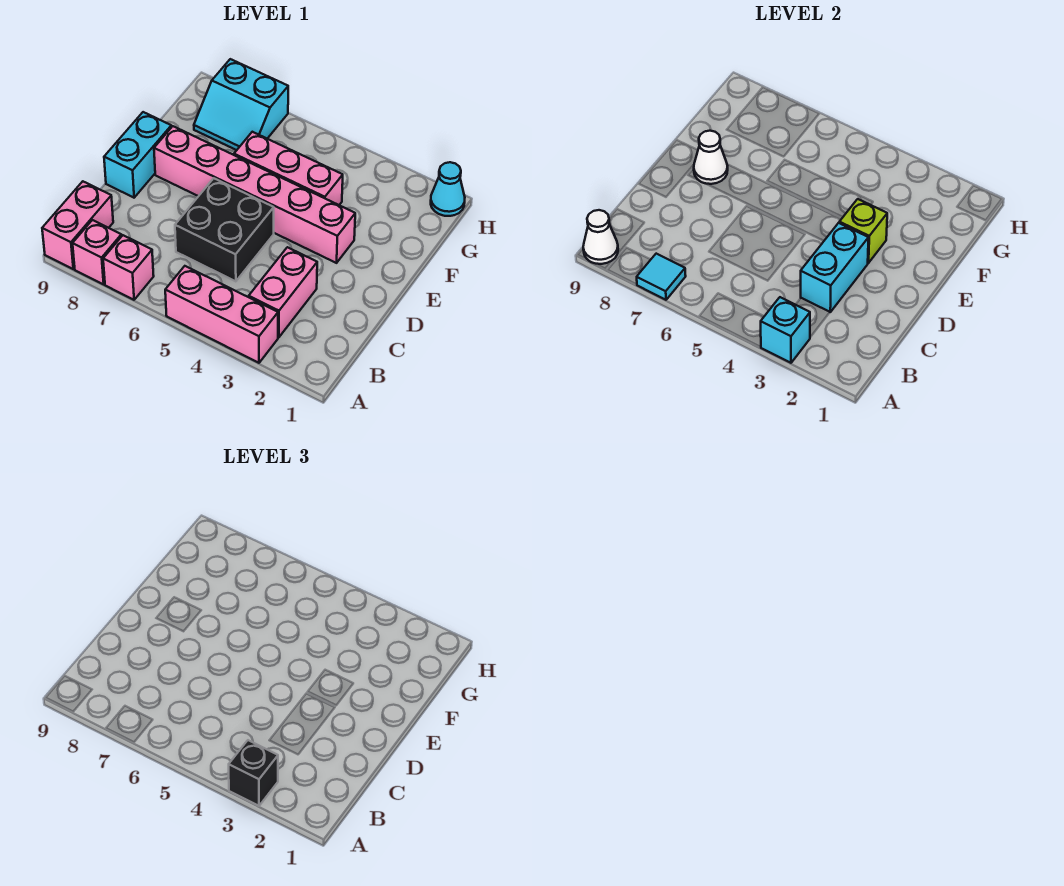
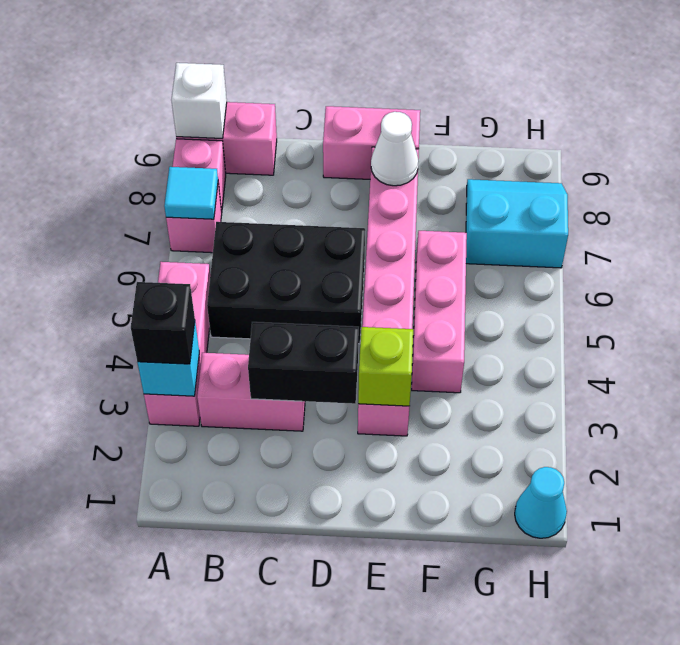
white 1x1 cone [583,210,618,264] -> white 1x1 brick [171,63,227,138]
cyan 1x2 brick [801,223,868,312] -> black 1x2 brick [248,322,359,404]
black 2x2 brick [175,178,274,281] -> black 2x3 brick [207,222,365,344]
cyan 1x2 brick [104,112,171,198] -> pink 1x2 brick [323,106,420,179]
cyan 2x2 slope [194,59,288,150] -> cyan 2x2 slope turned to [466,179,568,268]

